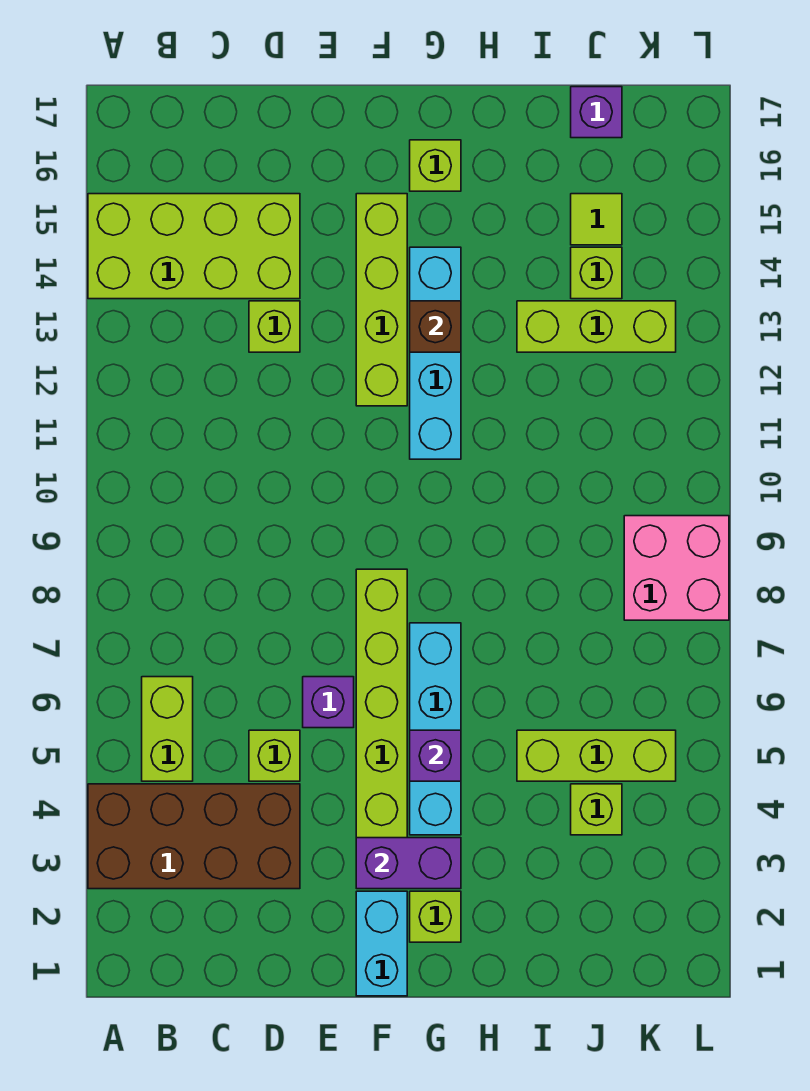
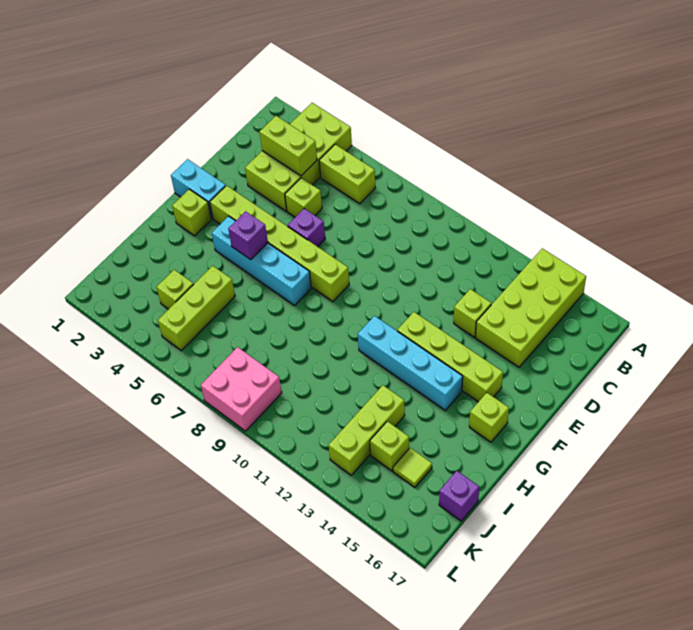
brown 2x4 brick [88,784,300,889] -> lime 2x4 brick [245,103,352,211]
none -> lime 1x2 brick [260,116,317,176]
purple 1x2 brick [356,838,461,889] -> none
brown 1x1 brick [410,301,461,352] -> none

